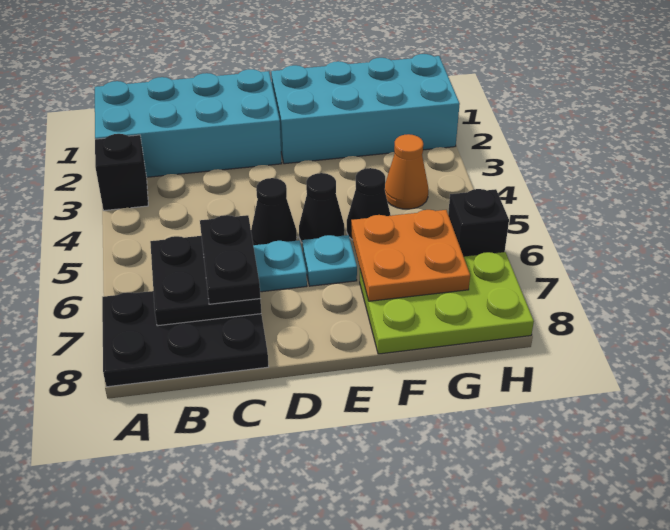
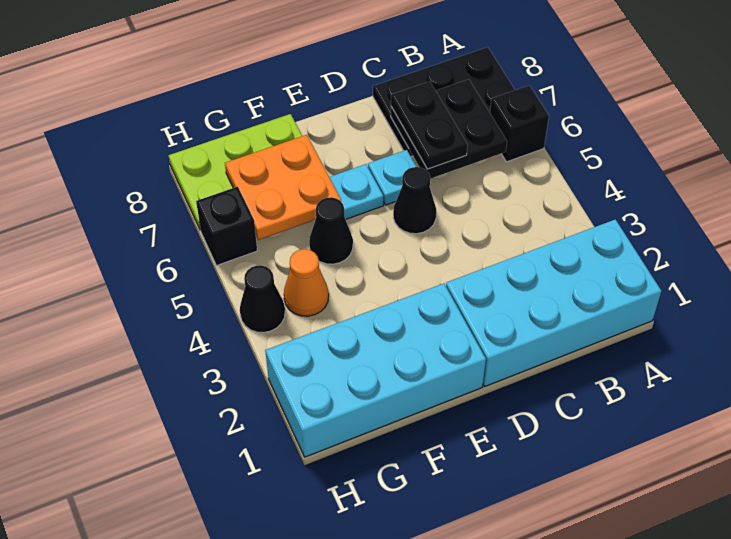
black 1x1 brick [95,134,148,211] -> black 1x1 brick moved to [490,85,549,162]
black 1x1 cone [299,173,345,242] -> black 1x1 cone moved to [240,265,285,333]

